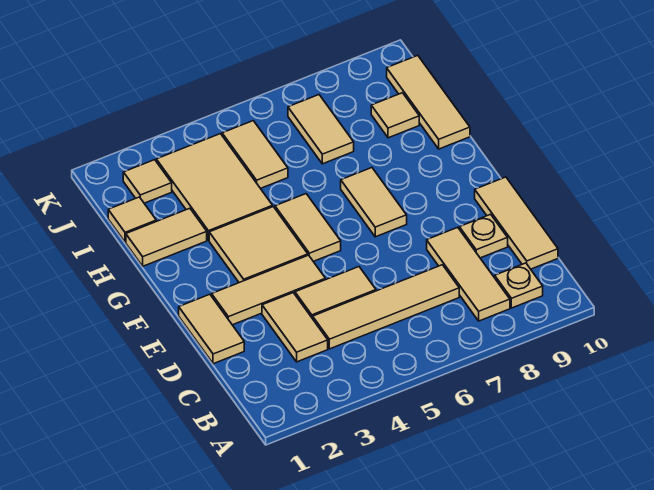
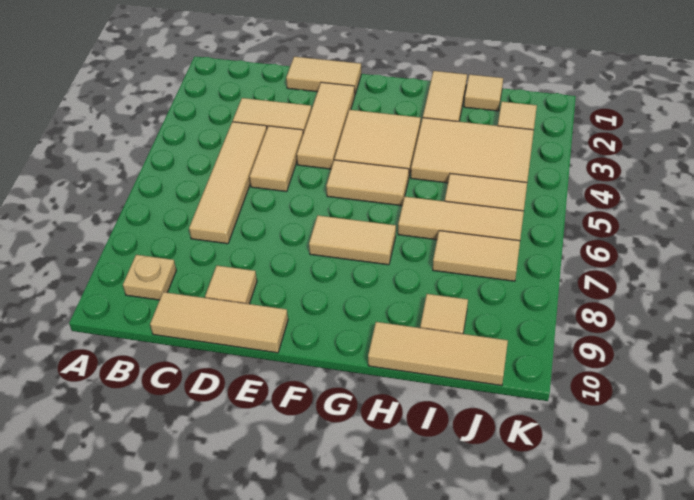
tan 1x3 tile [427,227,510,321] -> tan 1x3 tile moved to [398,197,524,241]
tan 1x1 plate [459,214,508,258] -> tan 1x1 tile [205,266,257,304]

